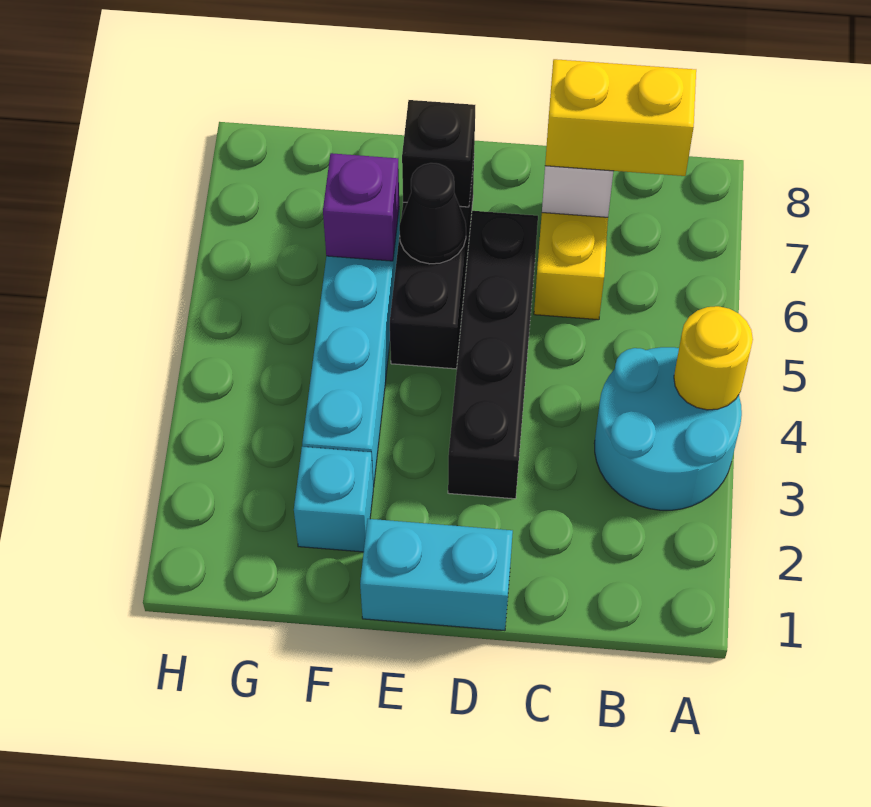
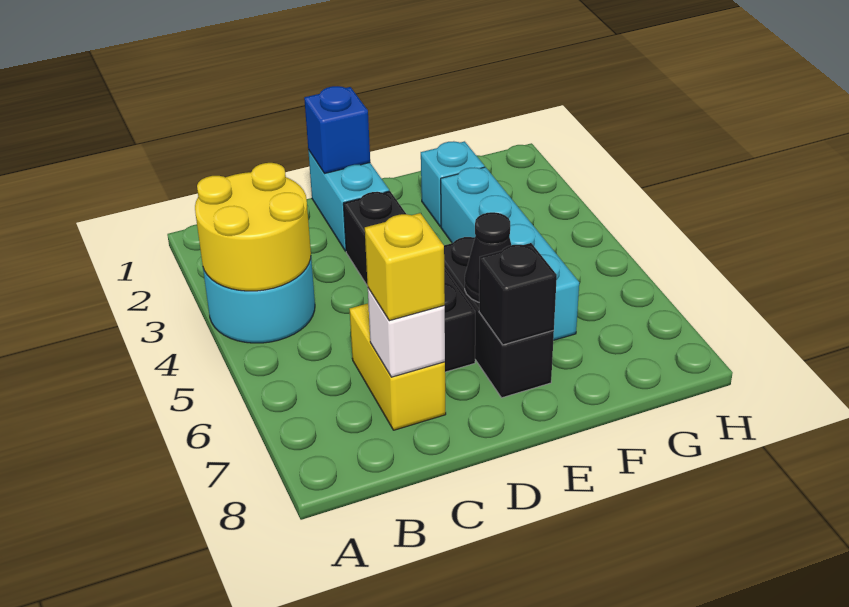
yellow 1x1 round brick [674,306,753,410] -> yellow 2x2 round brick [195,163,311,291]
yellow 1x2 brick [545,59,696,176] -> yellow 1x1 brick [365,213,445,321]
cyan 1x2 brick [360,519,513,631] -> cyan 1x2 brick turned to [308,150,389,251]
none -> blue 1x1 brick [304,86,370,174]
purple 1x1 brick [323,153,399,261] -> none

